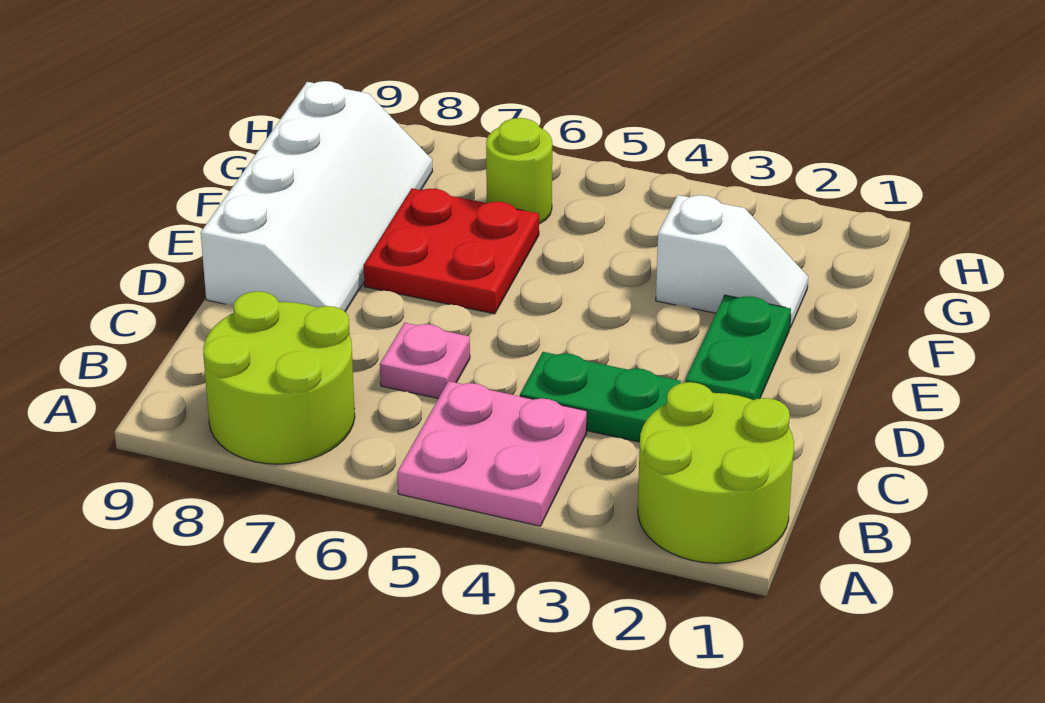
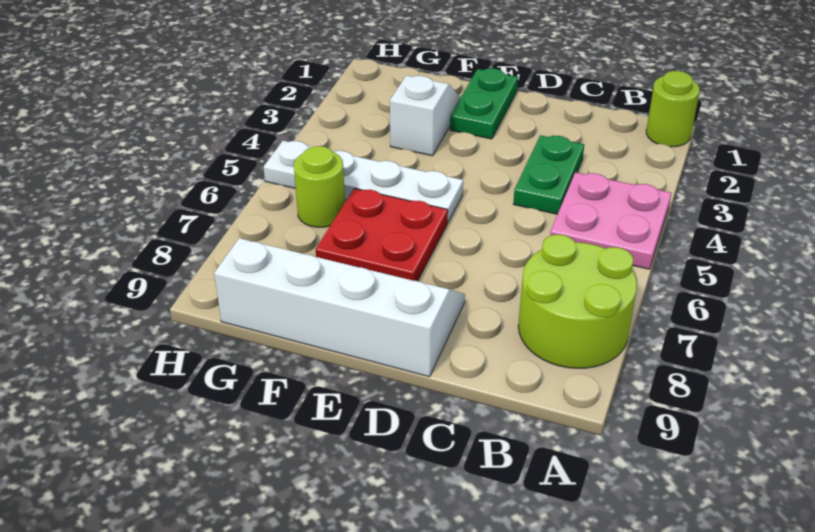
lime 2x2 round brick [638,382,794,563] -> lime 1x1 round brick [646,71,700,147]
pink 1x1 plate [380,323,470,398] -> none
green 1x2 plate [685,295,791,400] -> green 1x2 plate turned to [450,68,518,139]
none -> white 1x4 plate [264,141,463,223]

